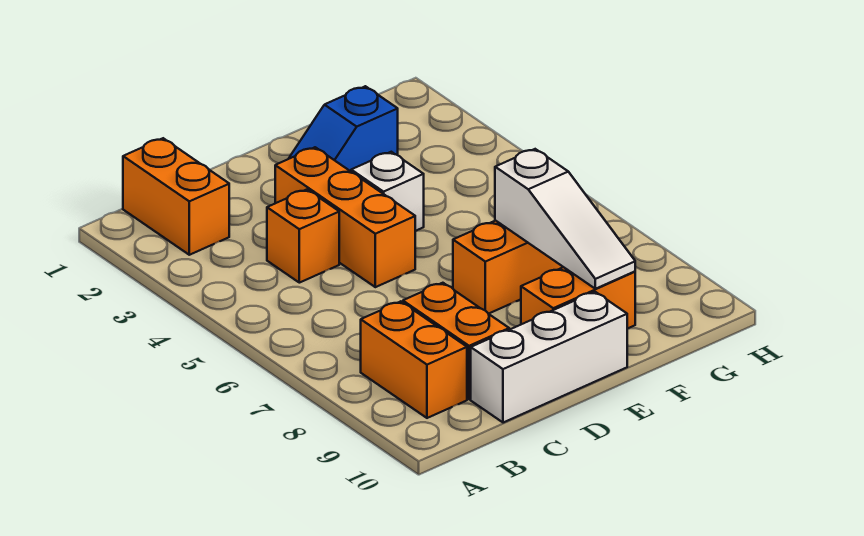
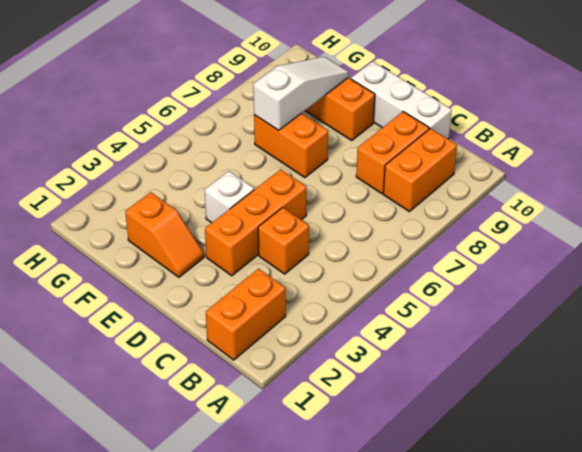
blue 1x2 slope [289,86,398,171] -> orange 1x2 slope [125,192,204,277]

